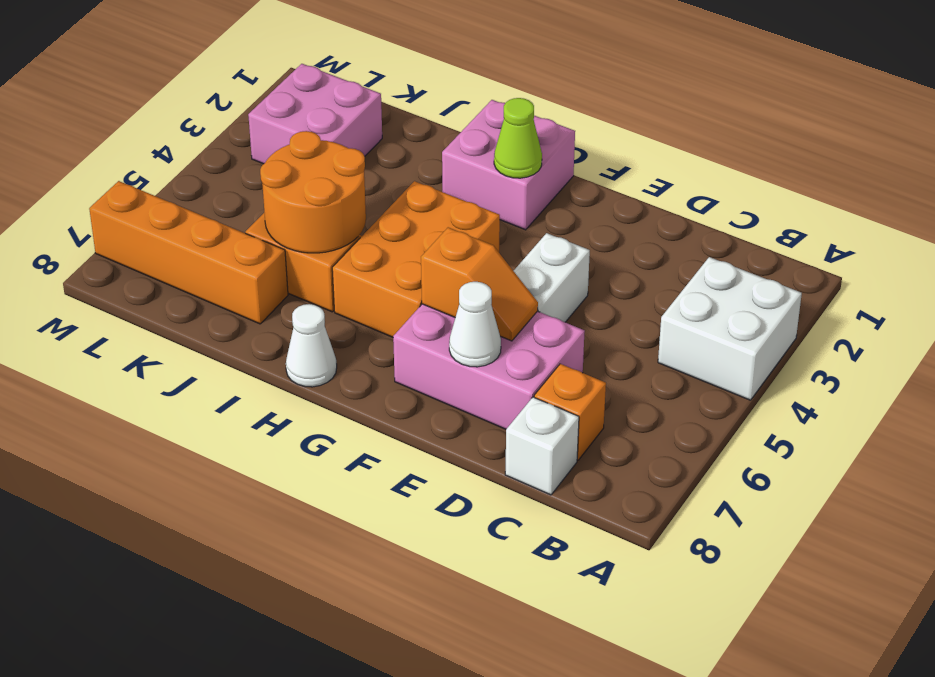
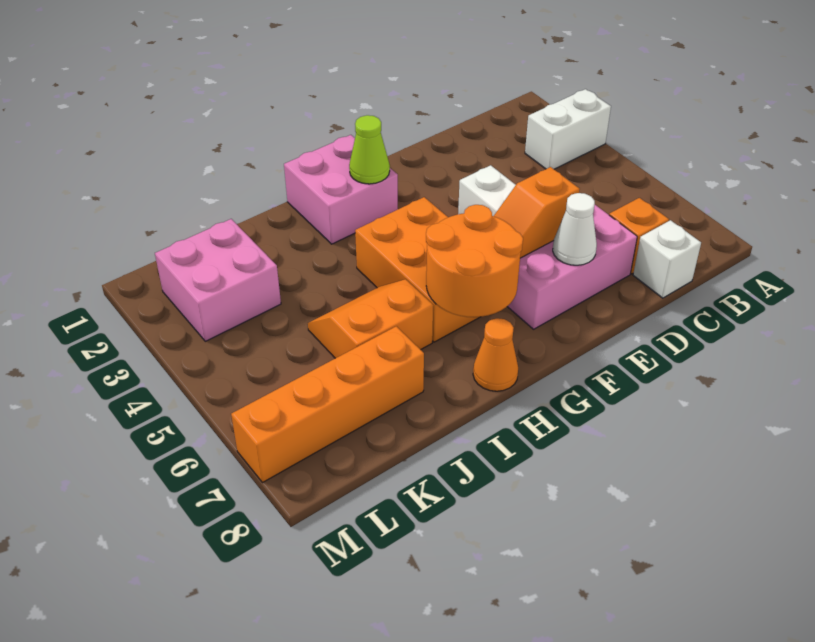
white 2x2 brick [658,257,802,400] -> white 1x2 brick [525,89,611,169]
orange 1x2 slope [421,227,538,341] -> orange 1x2 slope turned to [494,167,580,258]
white 1x1 cone [286,304,337,387] -> orange 1x1 cone [473,318,518,391]
orange 2x2 round brick [260,131,366,253] -> orange 2x2 round brick moved to [426,205,523,317]

